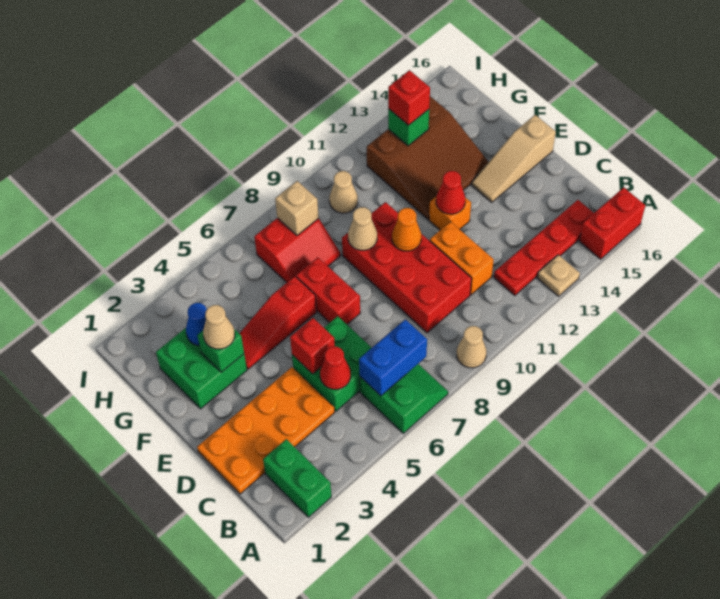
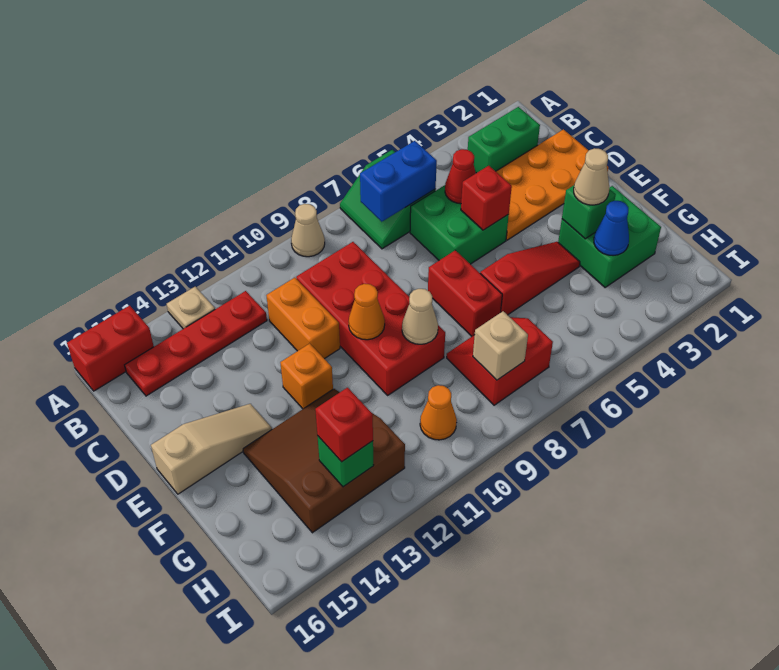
green 1x2 brick [263,439,331,517] -> green 1x2 brick turned to [468,107,540,173]
red 1x1 cone [436,171,465,214] -> none
tan 1x1 cone [329,171,358,213] -> orange 1x1 cone [420,385,457,440]

